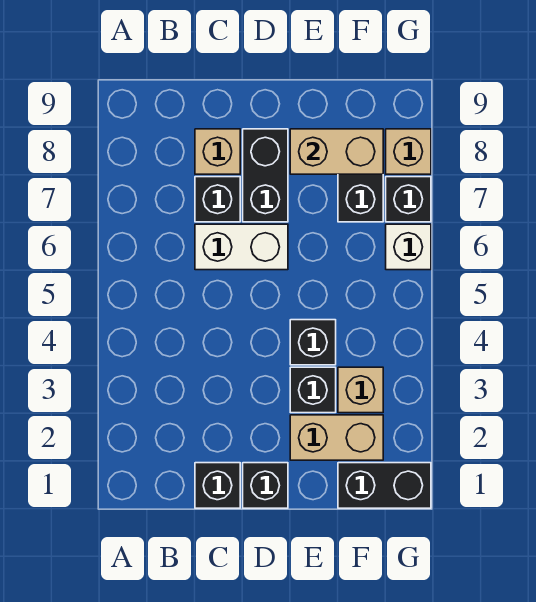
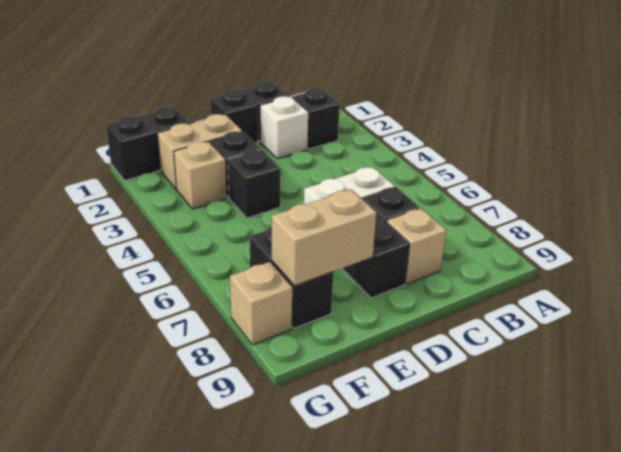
white 1x1 brick [386,224,431,270] -> white 1x1 brick moved to [260,96,308,159]
black 1x1 brick [386,177,431,222] -> black 1x1 brick moved to [292,88,340,149]

